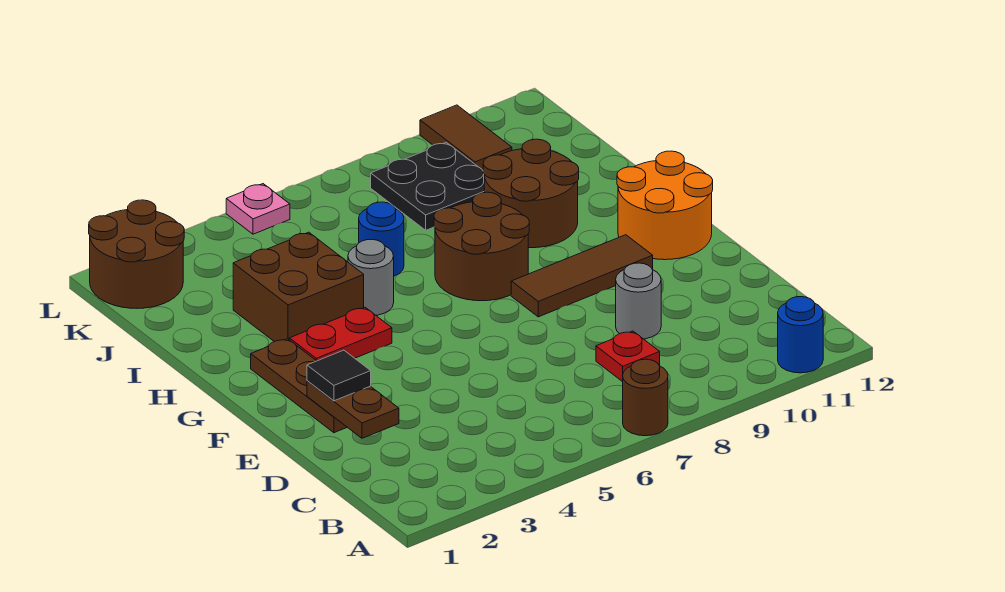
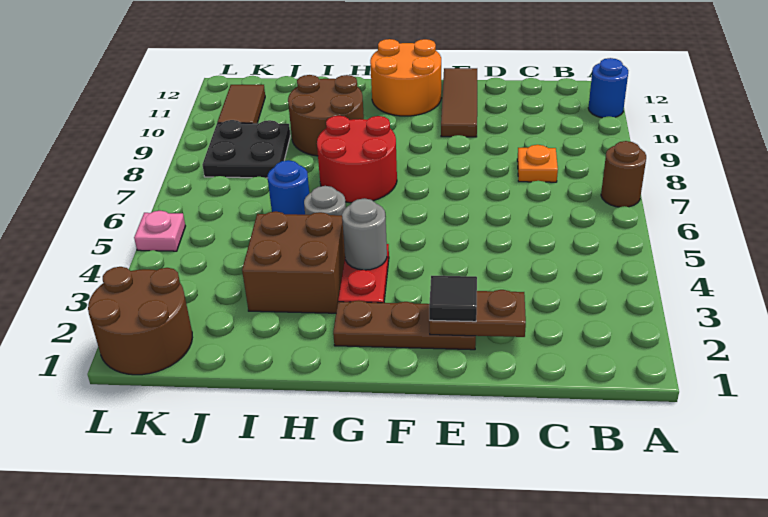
red 1x1 plate [596,331,660,382] -> orange 1x1 plate [517,145,558,182]
grey 1x1 round brick [616,263,661,339] -> grey 1x1 round brick moved to [342,198,387,270]
brown 1x3 tile [511,235,653,317] -> brown 1x3 tile moved to [441,68,477,137]
brown 2x2 round brick [434,192,529,301] -> red 2x2 round brick [317,116,397,203]
brown 1x2 tile [420,105,512,170] -> brown 1x2 tile turned to [218,85,265,123]

